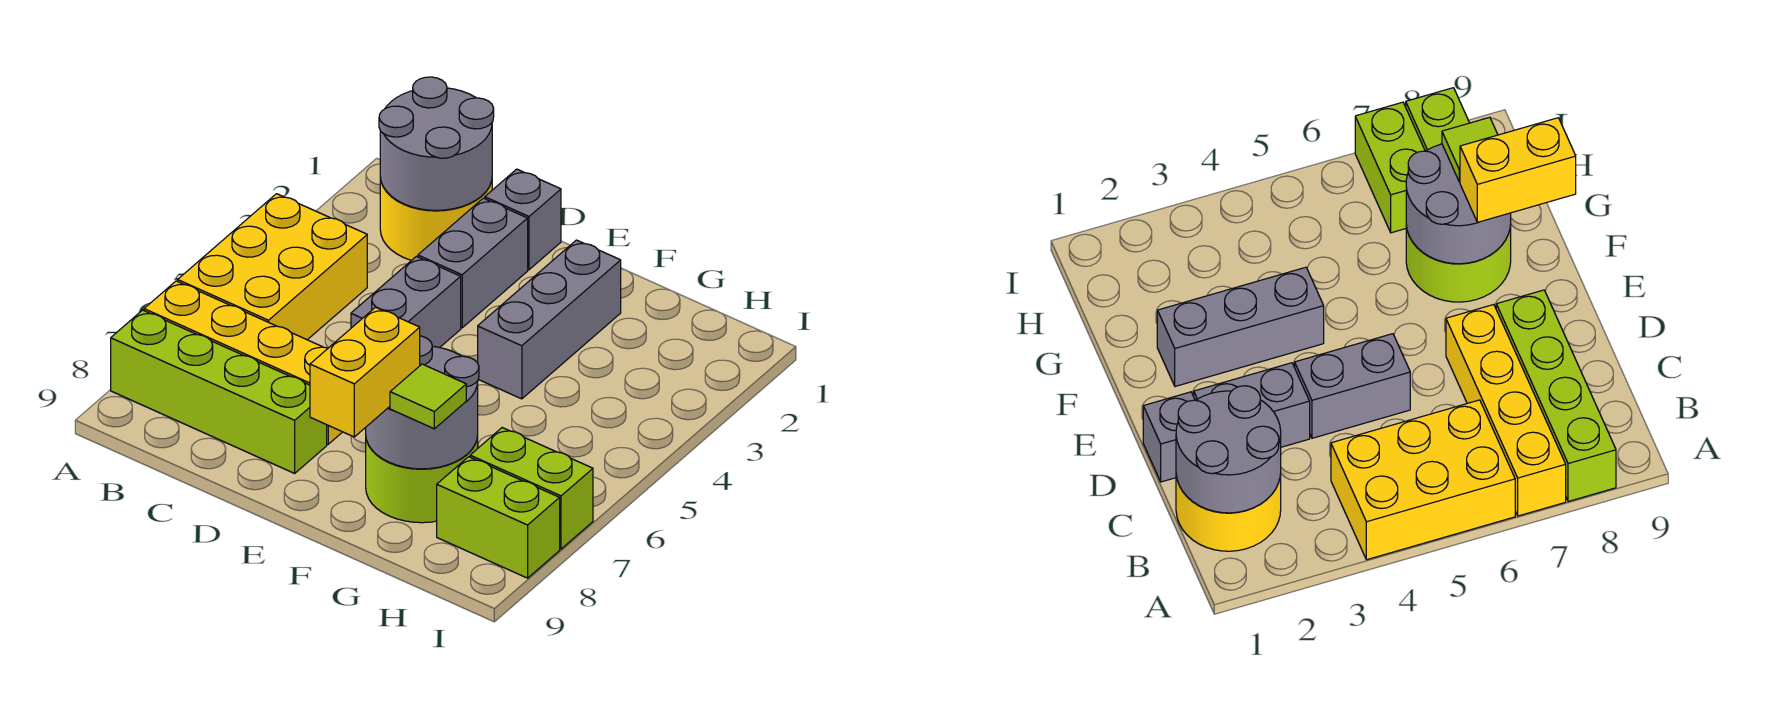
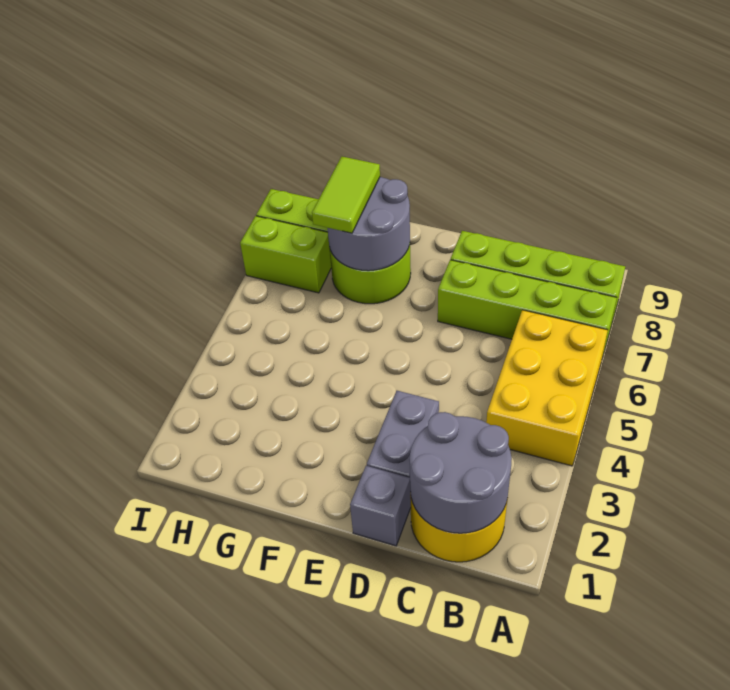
yellow 1x4 brick [144,281,342,444] -> lime 1x4 brick [438,260,617,357]
grey 1x2 brick [351,256,461,348] -> none
grey 1x3 brick [478,240,621,399] -> none
yellow 1x2 brick [310,307,420,437] -> none
lime 1x1 tile [390,364,466,429] -> lime 1x2 tile [312,157,380,233]

